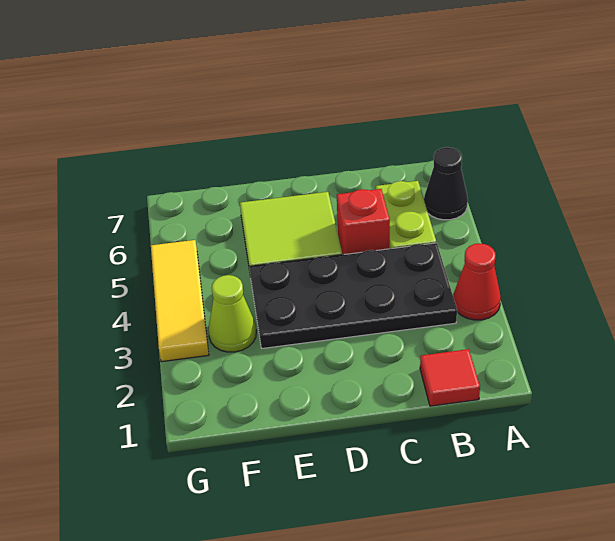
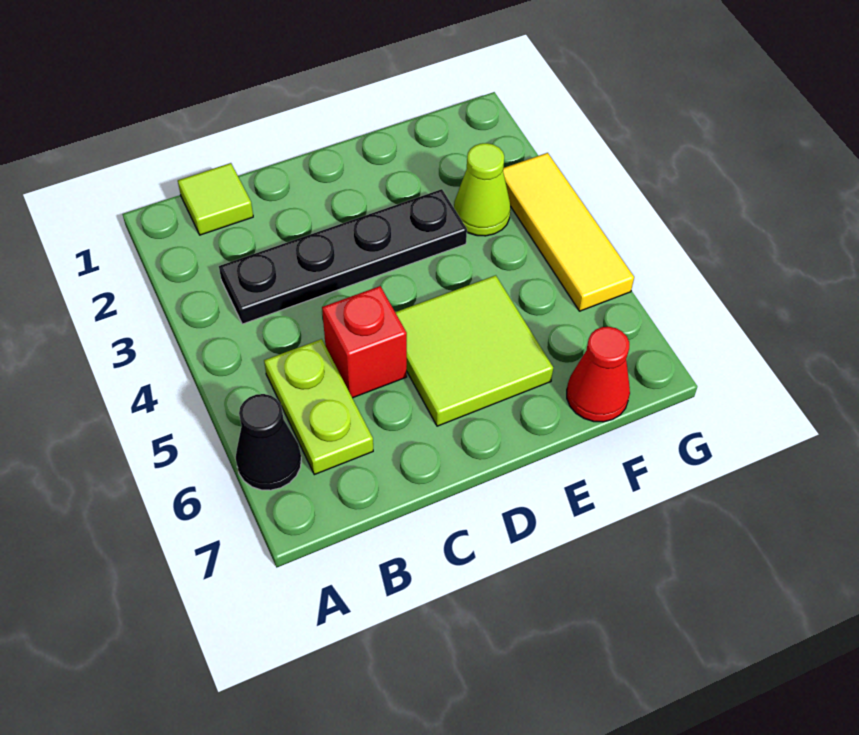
red 1x1 cone [453,243,501,320] -> red 1x1 cone moved to [567,327,630,422]
red 1x1 tile [420,349,480,406] -> lime 1x1 tile [178,163,253,235]
black 2x4 plate [250,243,457,348] -> black 1x4 plate [219,189,467,324]

